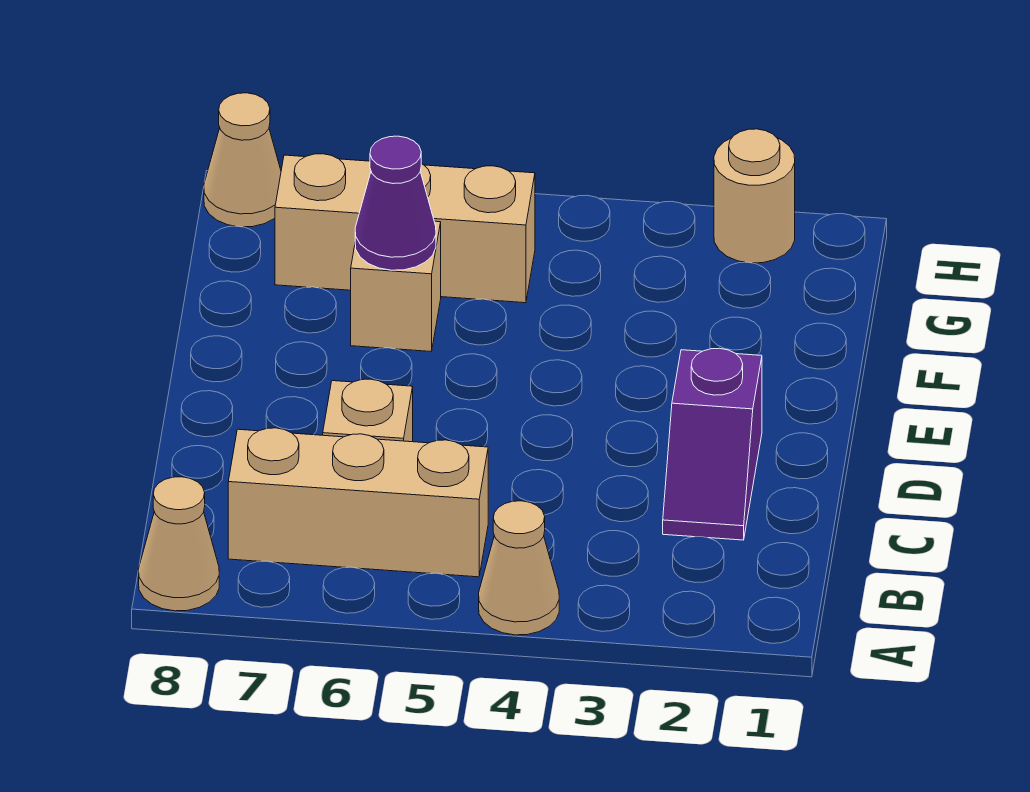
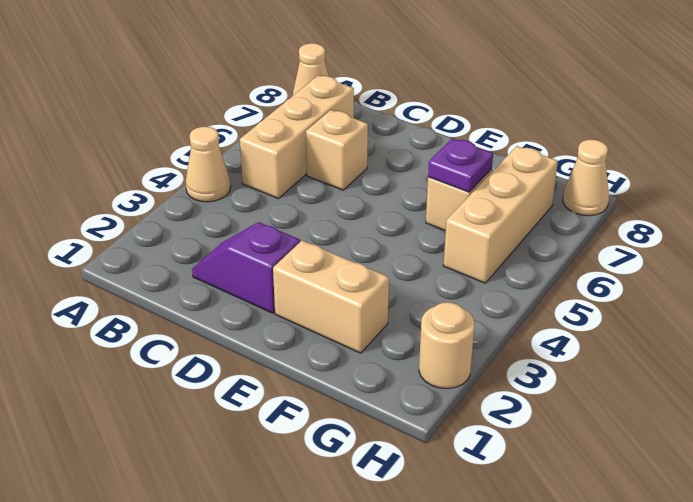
none -> tan 1x2 brick [273,241,389,353]
purple 1x1 cone [355,136,436,270] -> purple 1x1 plate [428,138,493,192]

